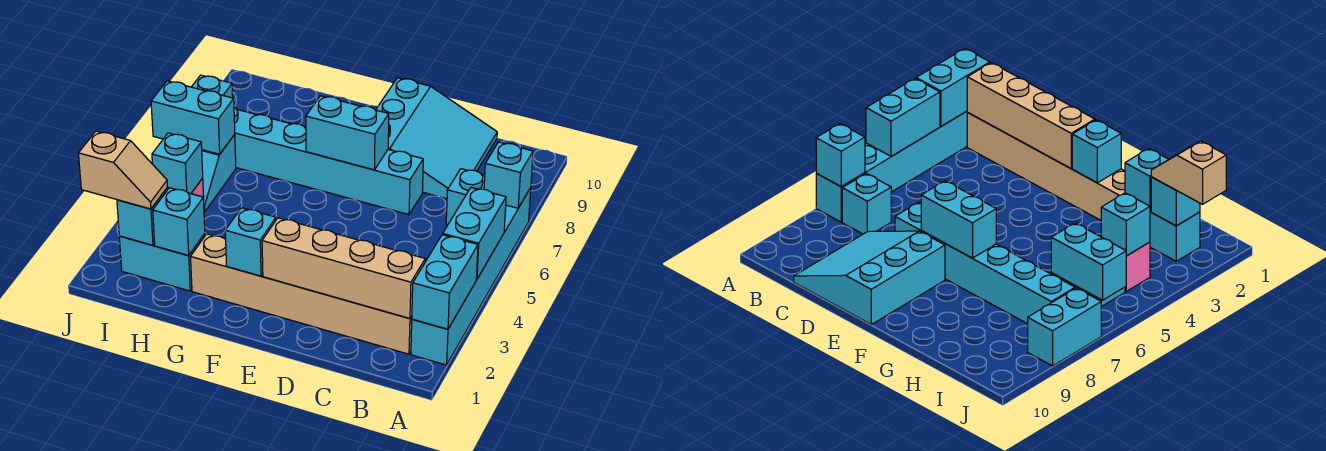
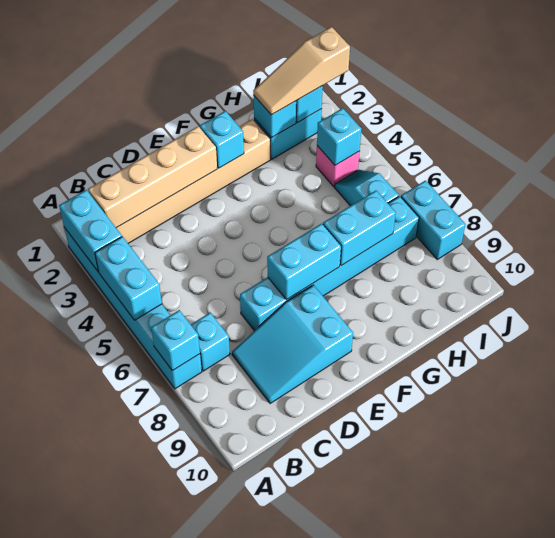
cyan 3x3 slope [376,78,497,199] -> cyan 2x3 slope [232,285,353,404]
tan 1x2 slope [78,131,168,209] -> tan 1x3 slope [253,27,350,115]
cyan 1x2 brick [151,81,235,154] -> cyan 1x2 brick moved to [323,191,396,266]

